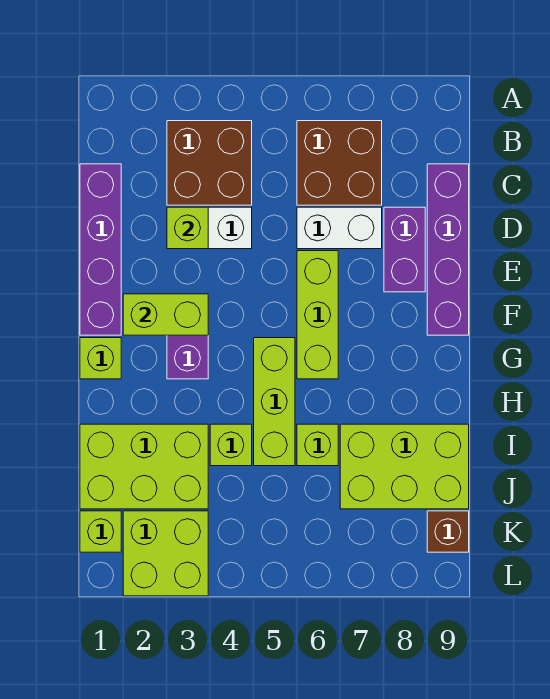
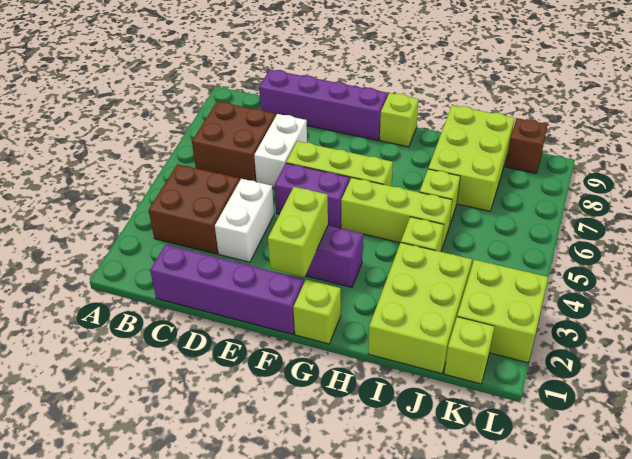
lime 1x1 brick [167,207,208,249] -> lime 1x1 brick moved to [380,93,419,147]
purple 1x2 brick [384,207,425,292] -> purple 1x2 brick moved to [274,163,350,228]

